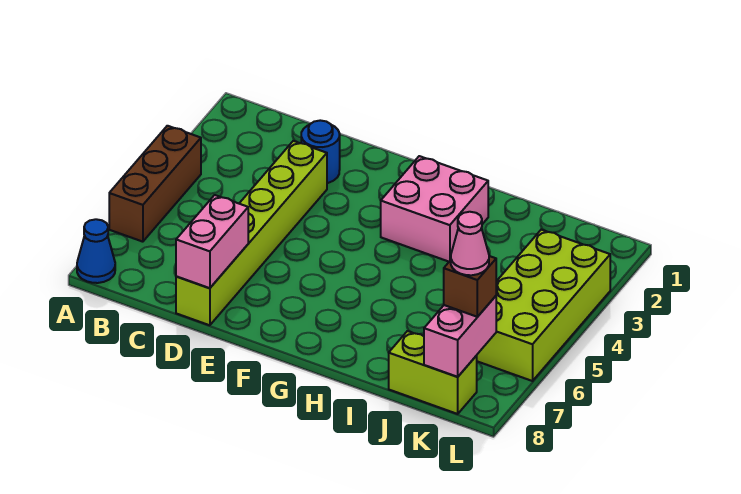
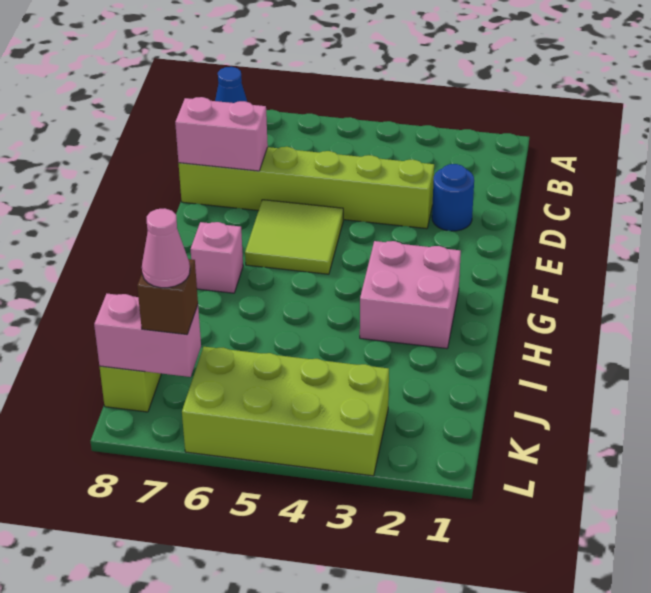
brown 1x3 brick [109,126,201,242] -> none
none -> lime 2x2 tile [245,200,343,274]
none -> pink 1x1 brick [191,222,243,293]

